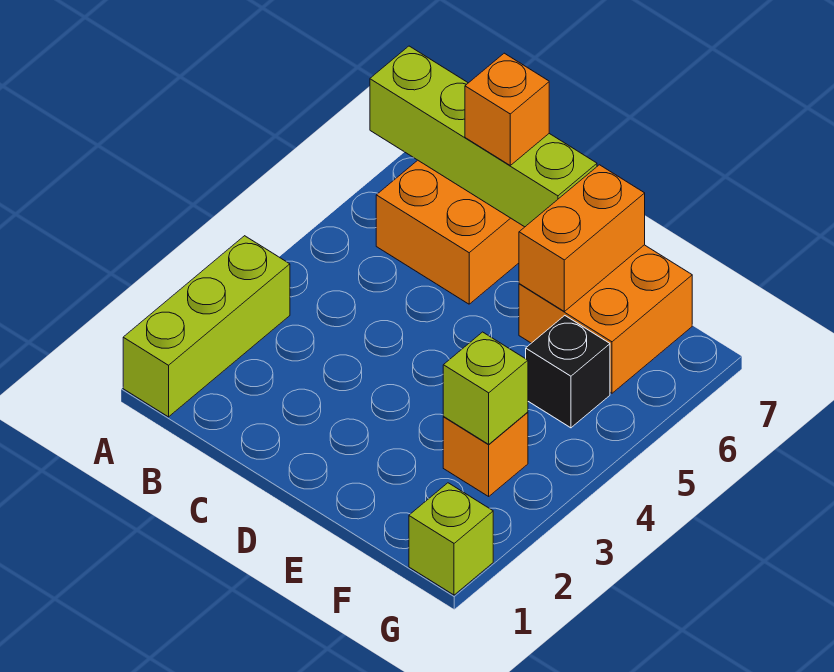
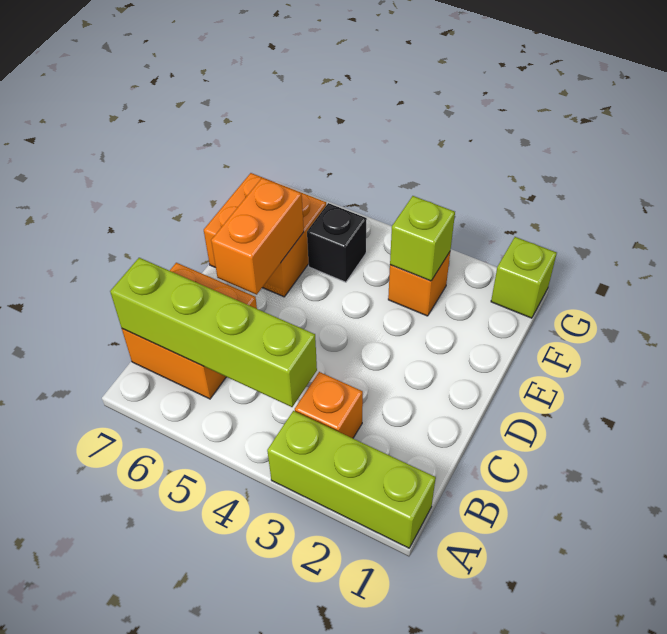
lime 1x4 brick [370,46,597,227] -> lime 1x4 brick turned to [110,258,317,407]
orange 1x1 brick [465,53,549,165] -> orange 1x1 brick moved to [295,372,363,438]
orange 1x2 brick [519,165,645,311] -> orange 1x2 brick turned to [211,178,304,295]

